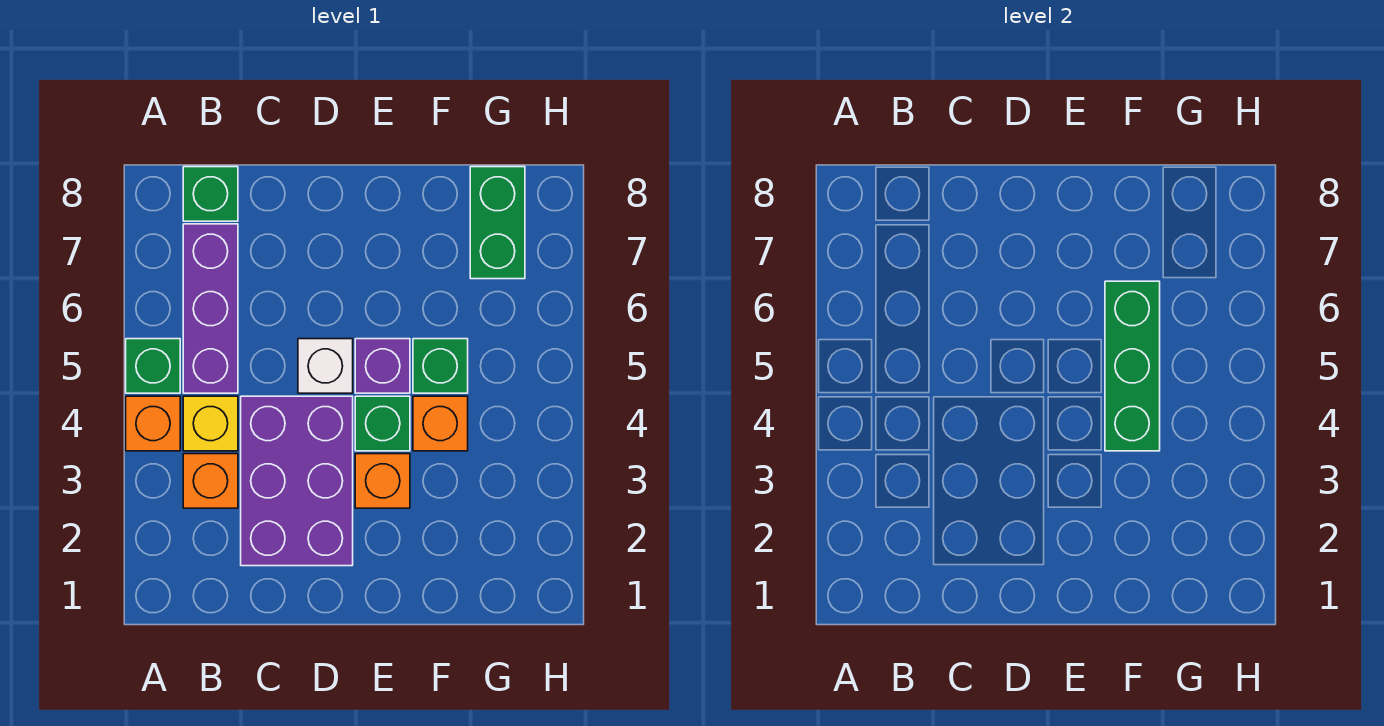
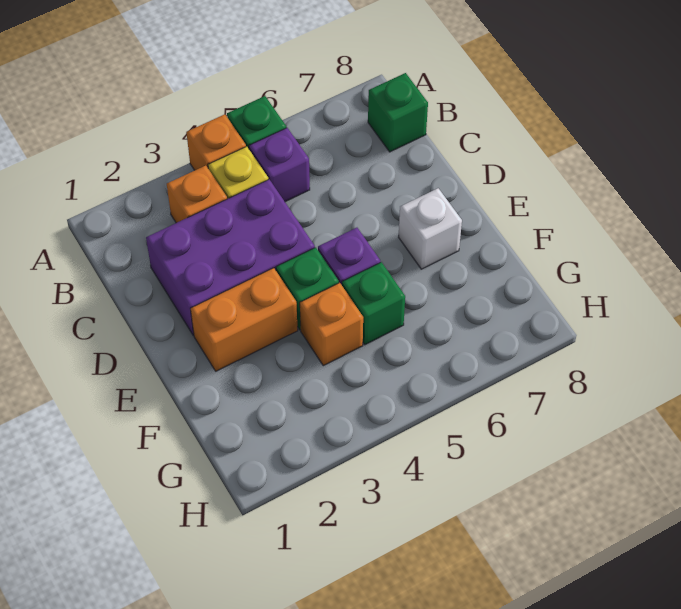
purple 1x3 brick [183,224,238,393] -> purple 1x1 brick [249,128,310,202]
white 1x1 brick [298,339,353,393] -> white 1x1 brick moved to [399,188,462,269]
orange 1x1 brick [355,454,410,508] -> orange 1x2 brick [190,268,298,371]
green 1x3 brick [1105,281,1160,451] -> none
green 1x2 brick [470,167,525,279] -> none

